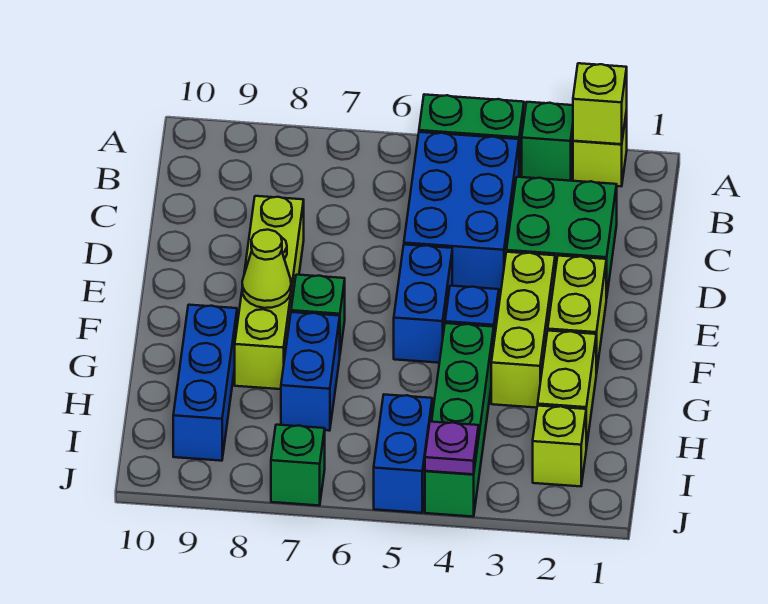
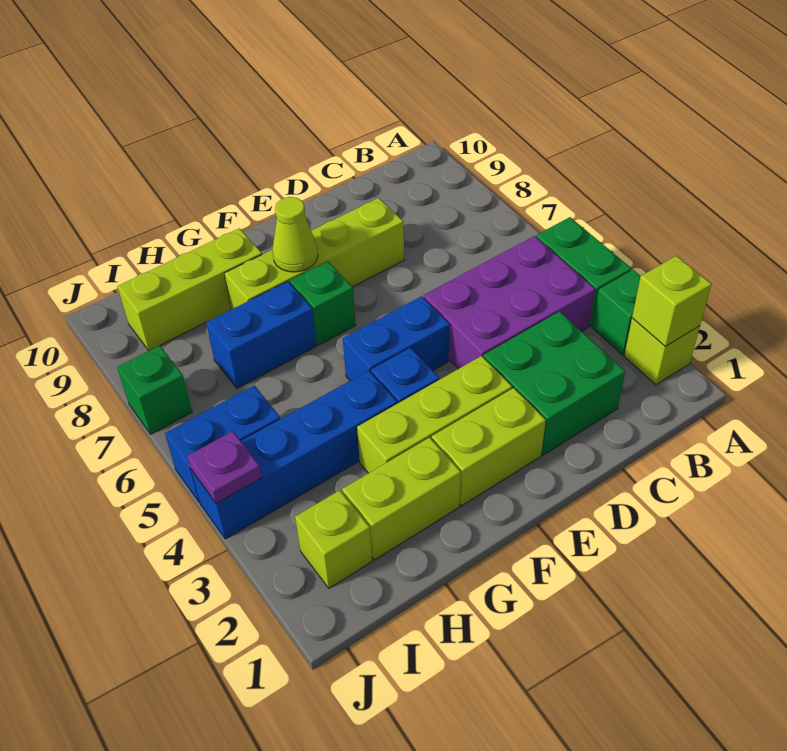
blue 2x3 brick [404,132,519,291] -> purple 2x3 brick [424,236,595,369]
green 1x4 brick [425,323,494,517] -> blue 1x4 brick [191,371,397,539]
blue 1x3 brick [173,305,237,461] -> lime 1x3 brick [117,228,262,351]

